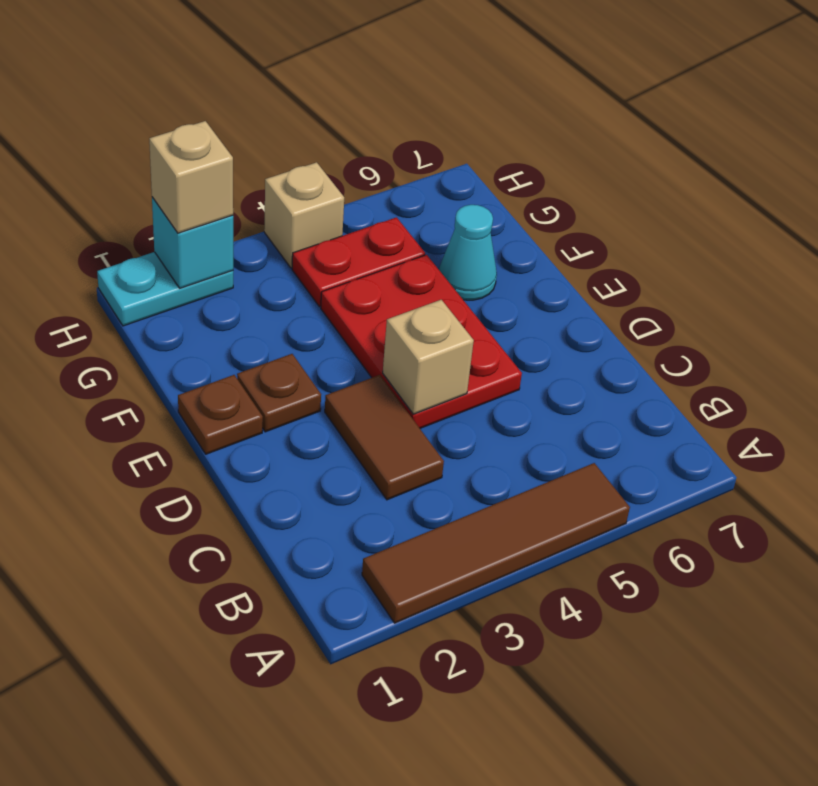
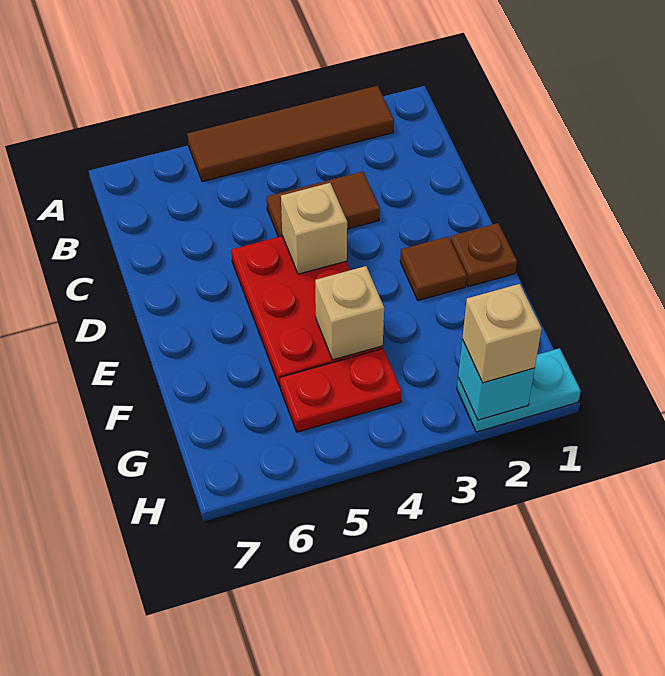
brown 1x2 tile [325,375,444,500] -> brown 1x2 tile turned to [267,171,380,237]
brown 1x1 plate [237,354,321,432] -> brown 1x1 tile [400,236,467,300]
cyan 1x1 cone [439,205,497,300] -> none
tan 1x1 brick [264,162,344,268] -> tan 1x1 brick moved to [315,266,384,360]

